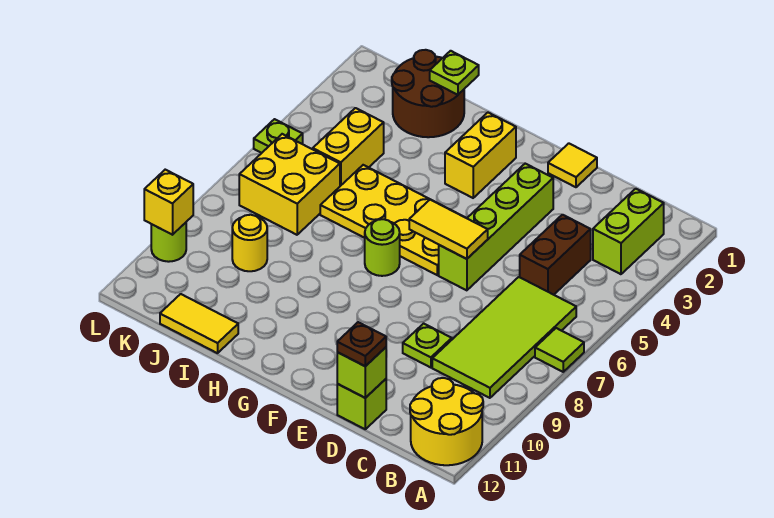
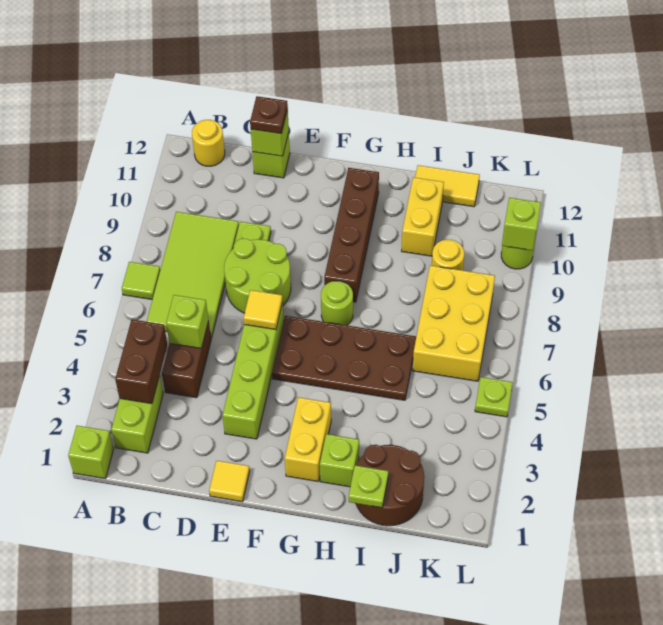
none -> lime 1x1 brick [68,426,114,479]
yellow 2x2 round brick [410,378,483,465] -> yellow 1x1 round brick [192,120,225,166]
none -> brown 1x2 brick [115,319,167,404]
none -> lime 1x1 brick [166,295,209,349]
none -> lime 2x2 round brick [224,238,291,313]
yellow 1x2 tile [409,200,488,259] -> yellow 1x1 tile [244,290,283,330]
yellow 2x4 plate [320,165,439,275] -> brown 2x4 plate [272,316,416,400]
none -> brown 1x4 brick [324,168,379,302]
none -> lime 1x1 brick [320,434,359,487]
yellow 1x2 brick [313,108,384,186] -> yellow 1x2 brick moved to [402,177,444,256]
yellow 2x2 brick [239,134,340,235] -> yellow 2x3 brick [412,266,495,381]
yellow 1x1 brick [144,170,193,235] -> lime 1x1 brick [502,198,541,251]

